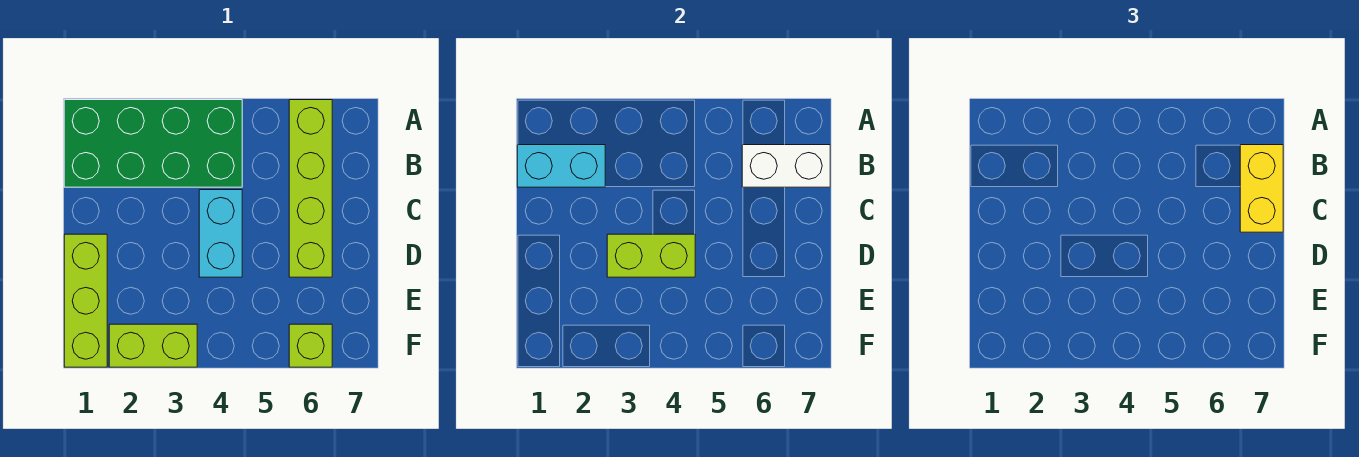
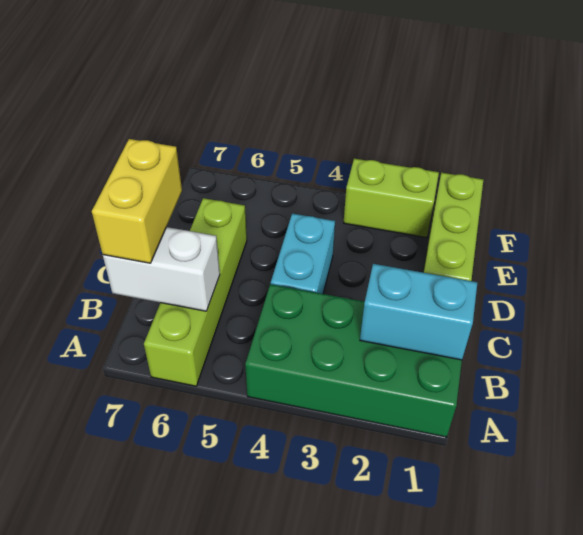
lime 1x2 brick [607,234,695,277] -> none
lime 1x1 brick [289,324,332,367] -> none

